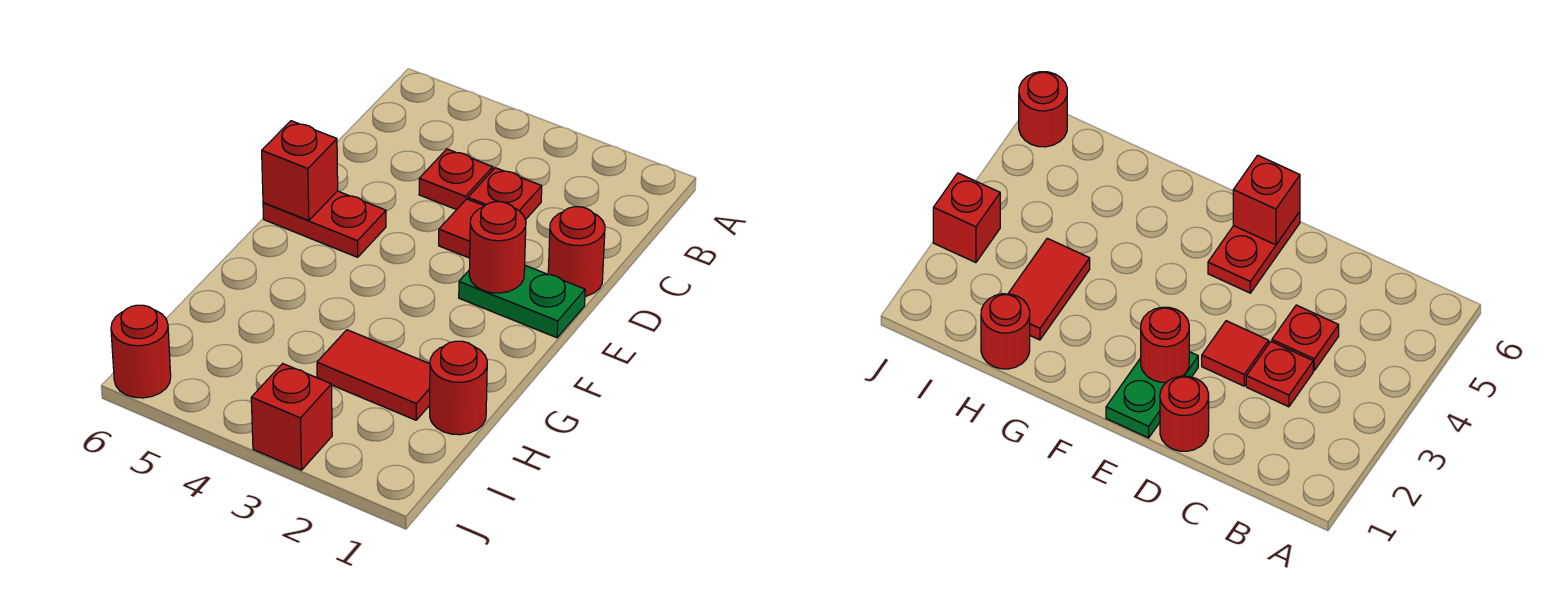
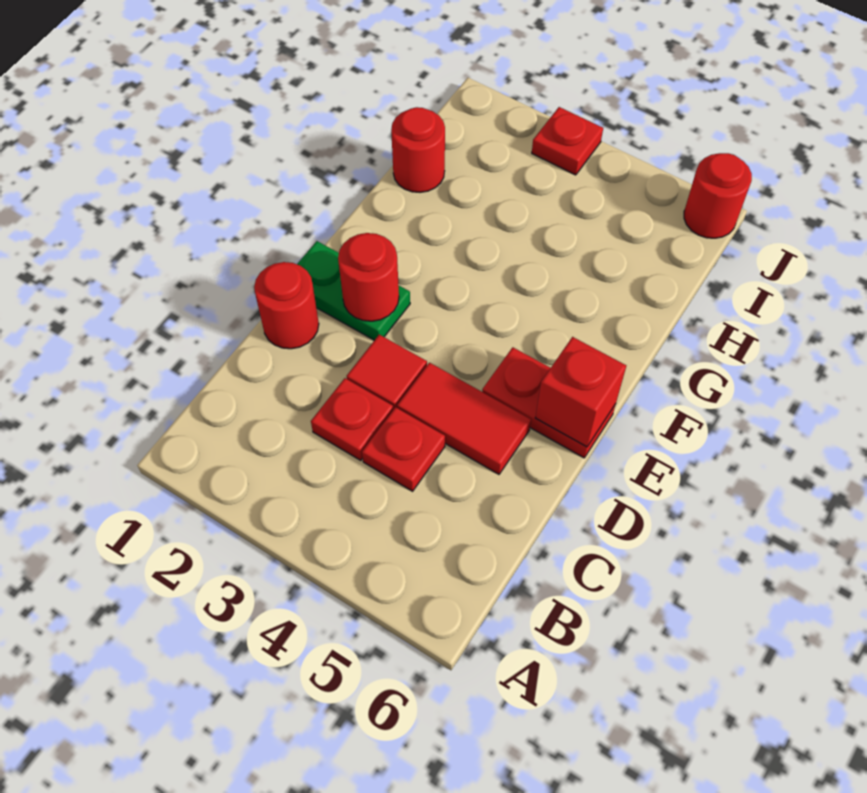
red 1x2 tile [317,330,430,420] -> red 1x2 tile moved to [397,363,531,474]
red 1x1 brick [251,364,332,470] -> red 1x1 plate [532,107,603,175]

